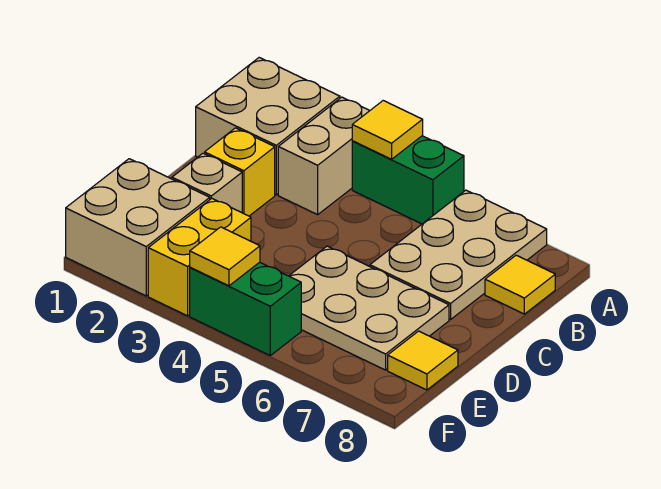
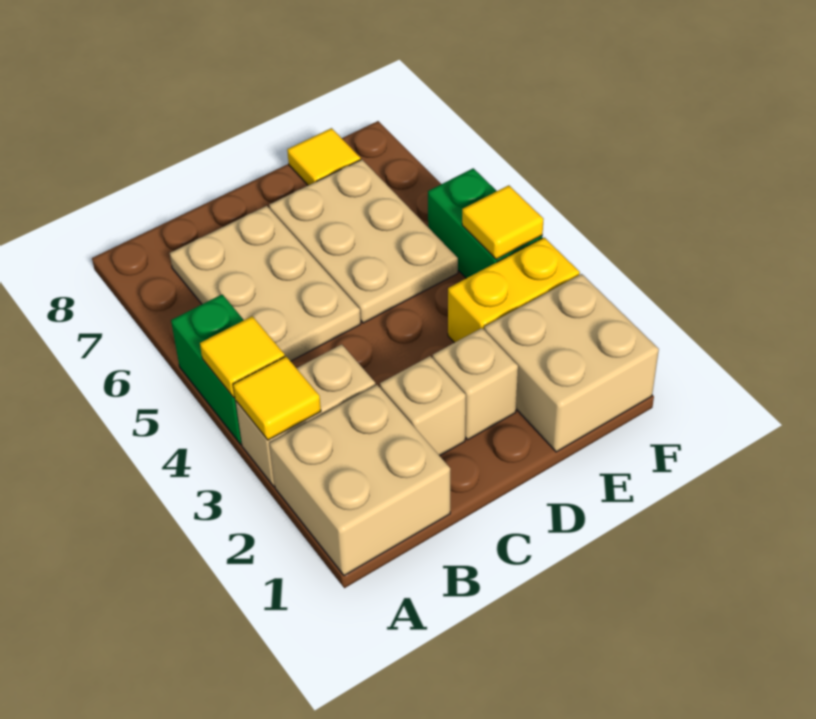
tan 2x3 plate [370,190,547,319] -> tan 2x3 plate turned to [170,206,361,361]
yellow 1x1 tile [485,255,555,314] -> yellow 1x1 tile moved to [233,357,321,440]
yellow 1x1 brick [205,128,275,216] -> tan 1x1 brick [380,356,466,456]

